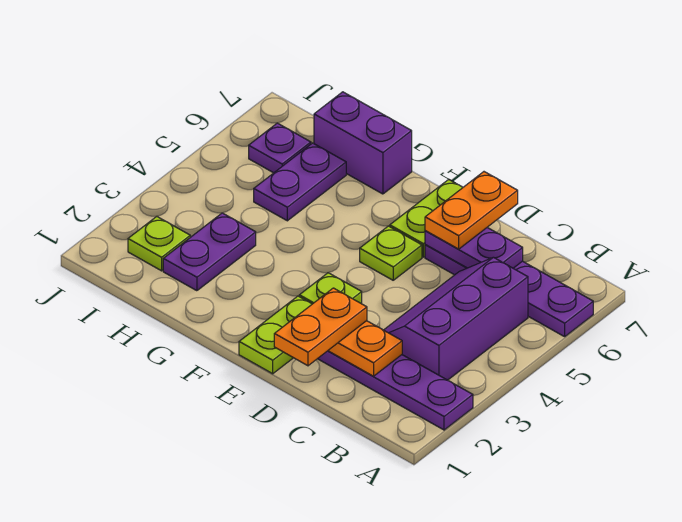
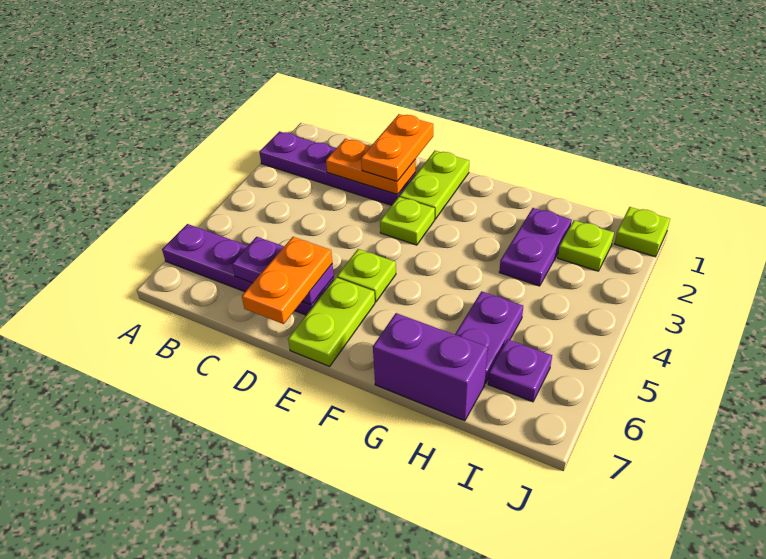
purple 2x3 slope [384,257,528,380] -> none
none -> lime 1x1 plate [615,207,670,257]

